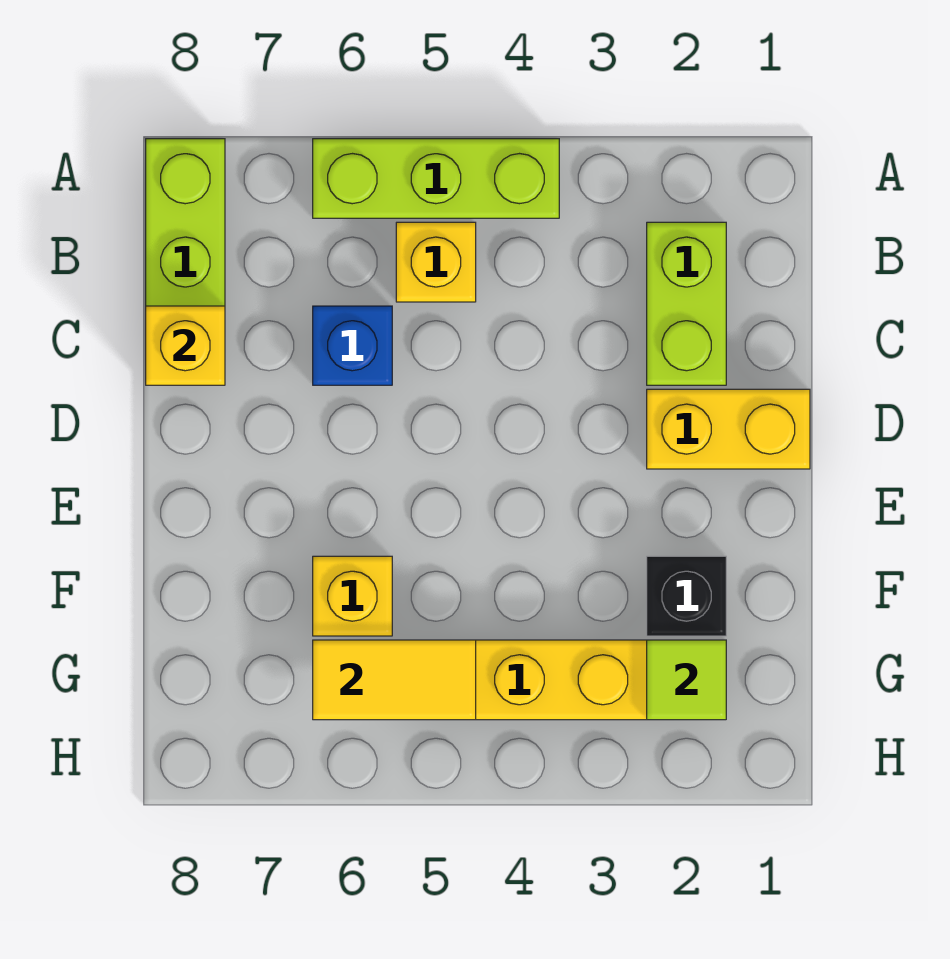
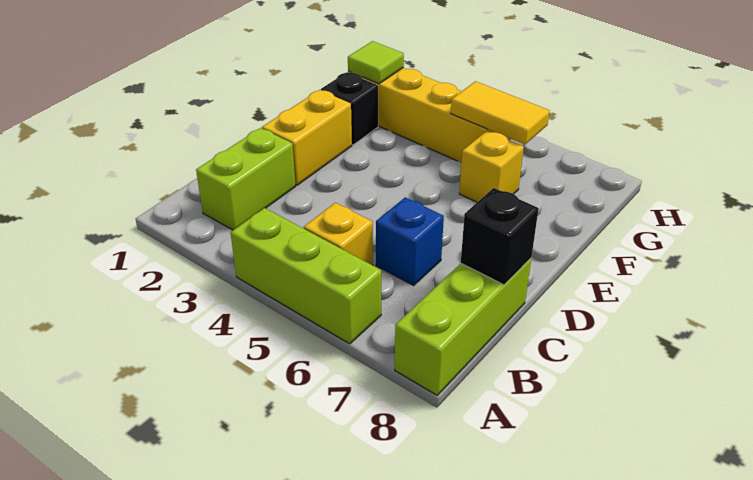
yellow 1x1 brick [146,306,225,385] -> black 1x1 brick [461,188,539,285]
yellow 1x2 brick [647,389,810,469] -> yellow 1x2 brick turned to [262,90,352,185]

